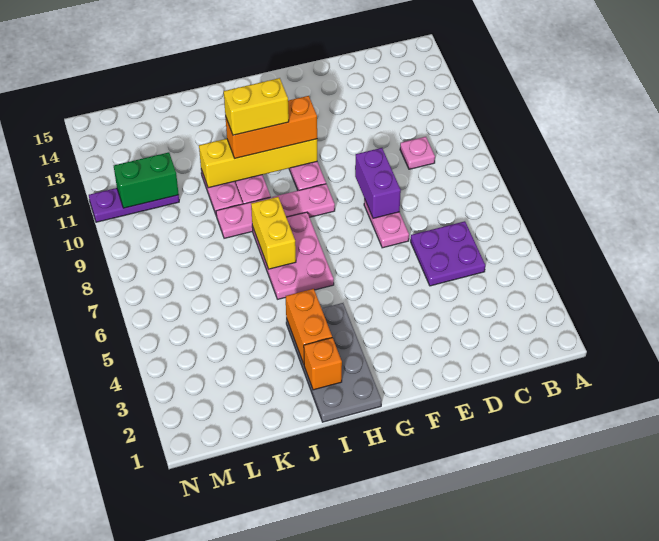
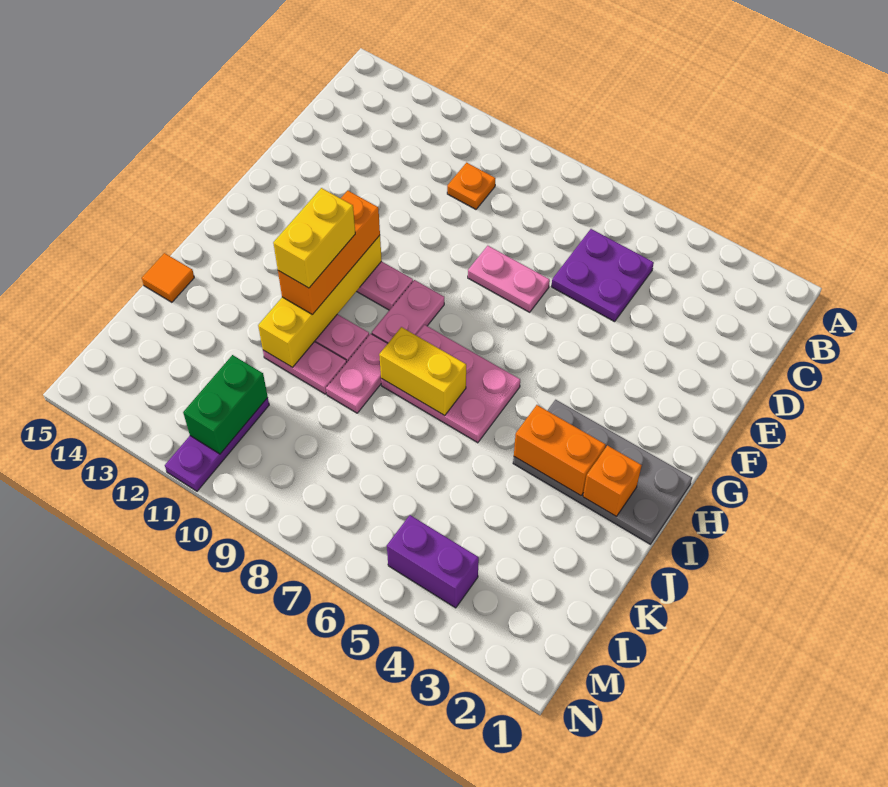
pink 1x1 plate [400,137,435,169] -> orange 1x1 plate [447,163,496,209]
purple 1x2 brick [355,148,401,218] -> purple 1x2 brick moved to [387,515,479,608]
none -> orange 1x1 tile [142,253,194,302]

